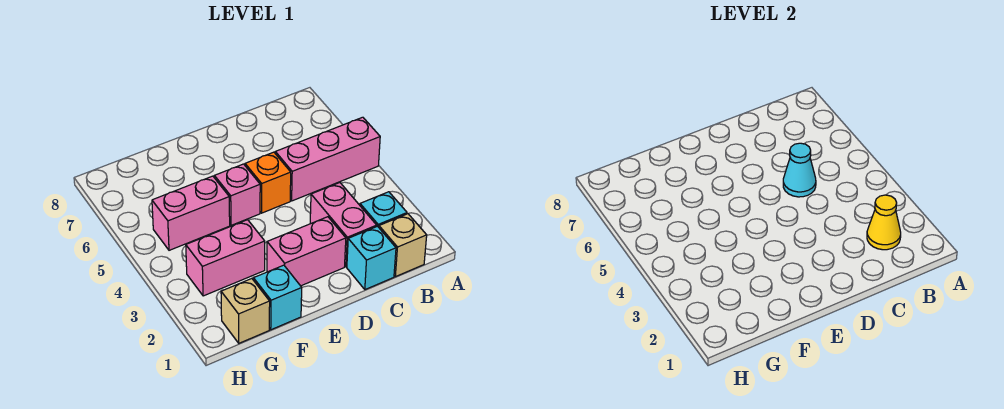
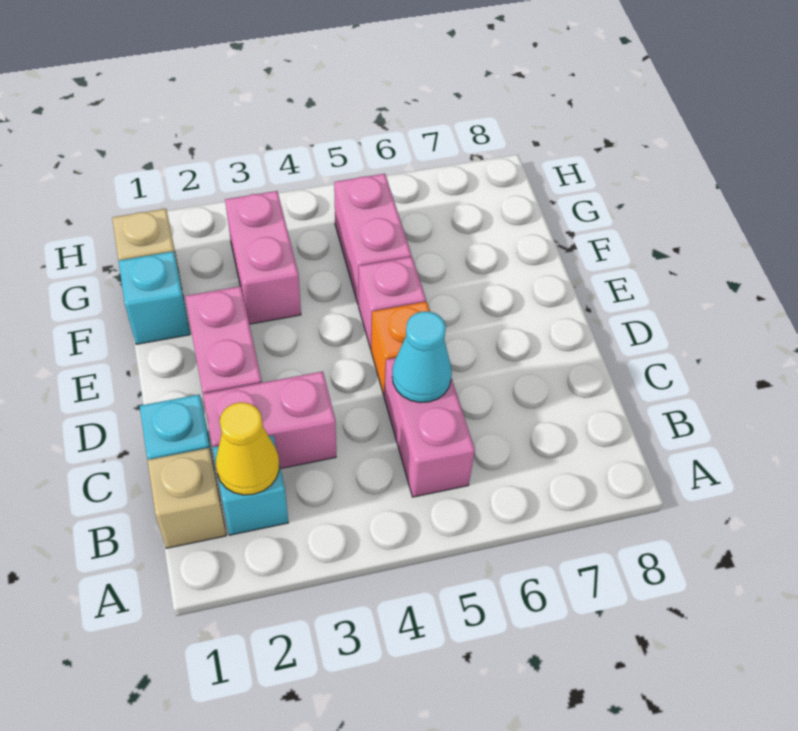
pink 1x3 brick [275,117,380,201] -> pink 1x2 brick [384,358,475,497]

